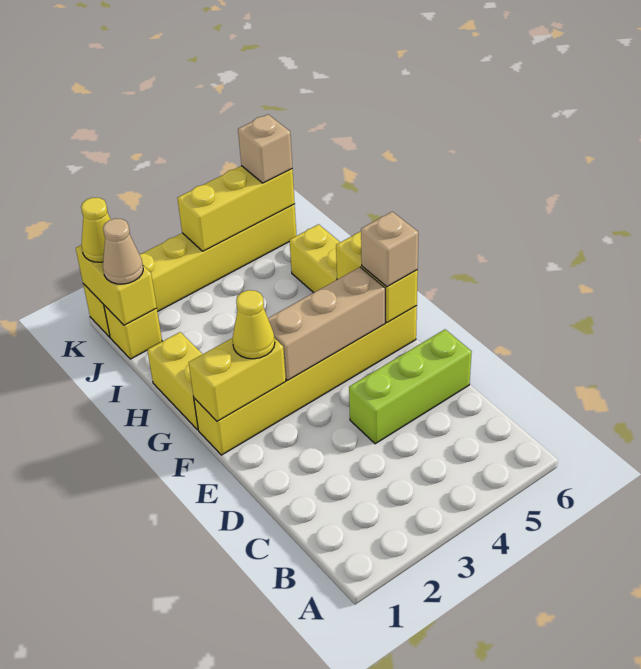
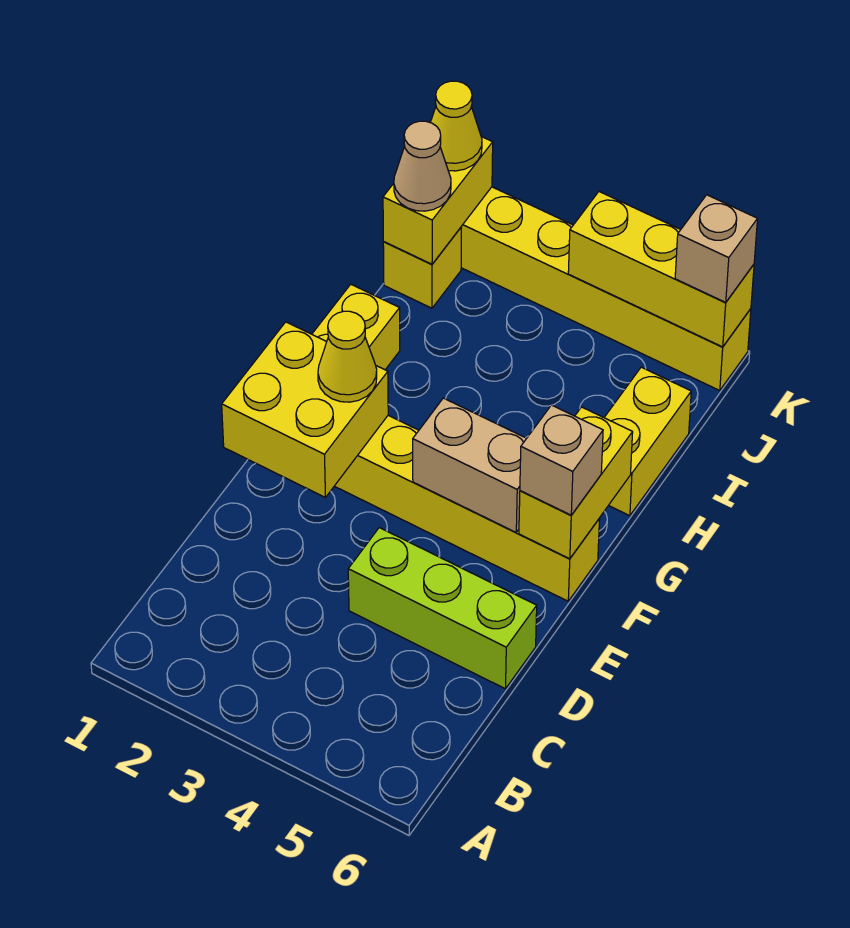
yellow 1x2 brick [189,338,286,421] -> yellow 2x2 brick [222,322,388,498]
tan 1x3 brick [268,267,385,380] -> tan 1x2 brick [413,398,527,532]

